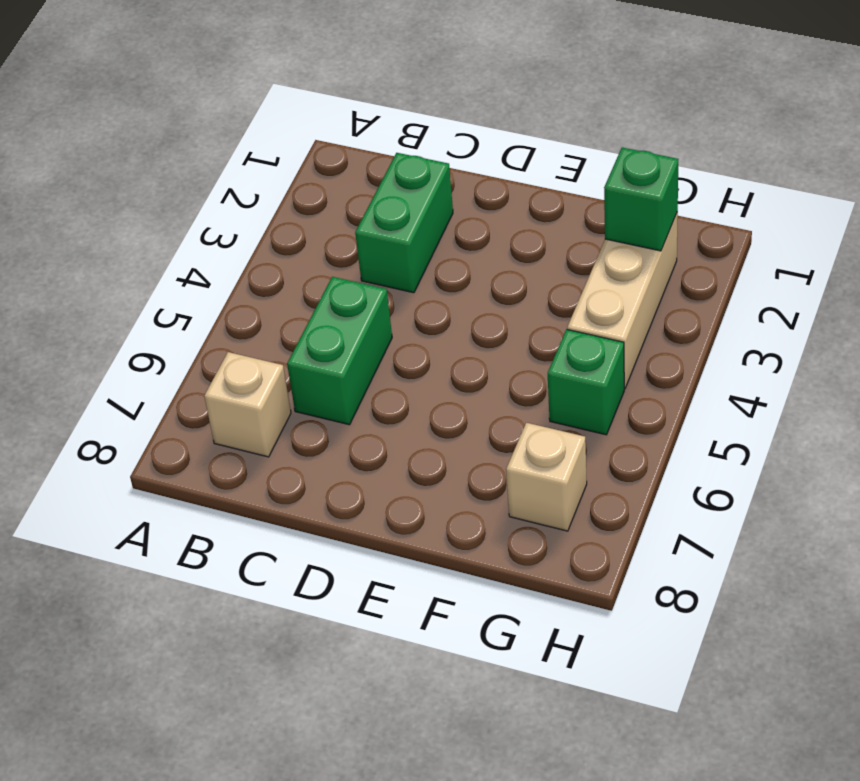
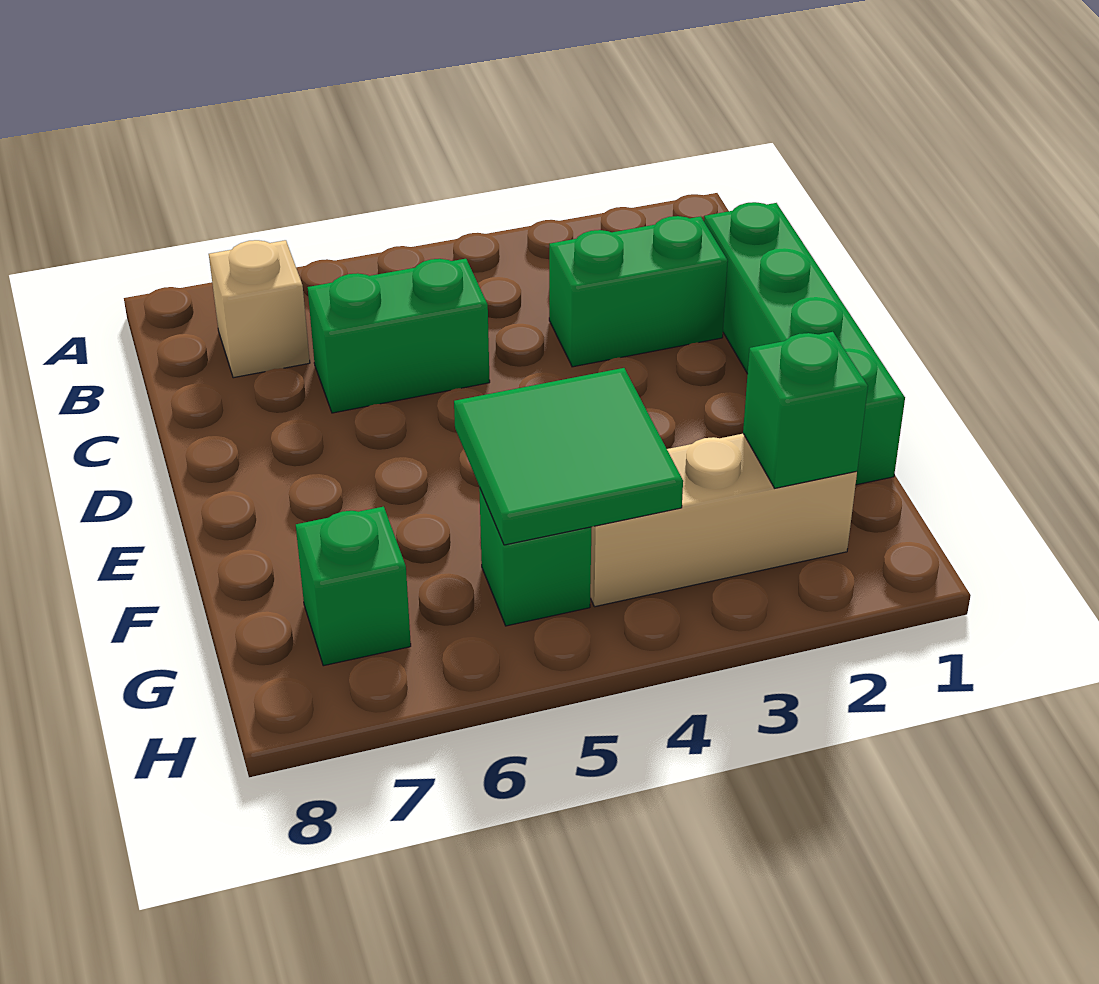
none -> green 1x4 brick [704,202,905,485]
none -> green 2x2 tile [454,368,683,545]
tan 1x1 brick [506,423,587,531] -> green 1x1 brick [296,507,411,666]

